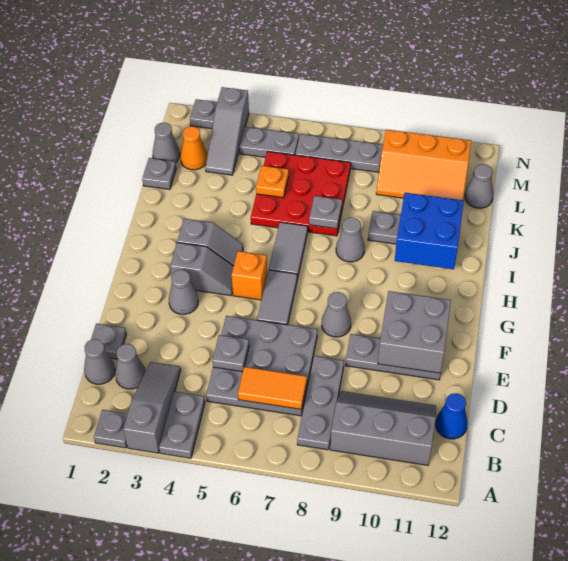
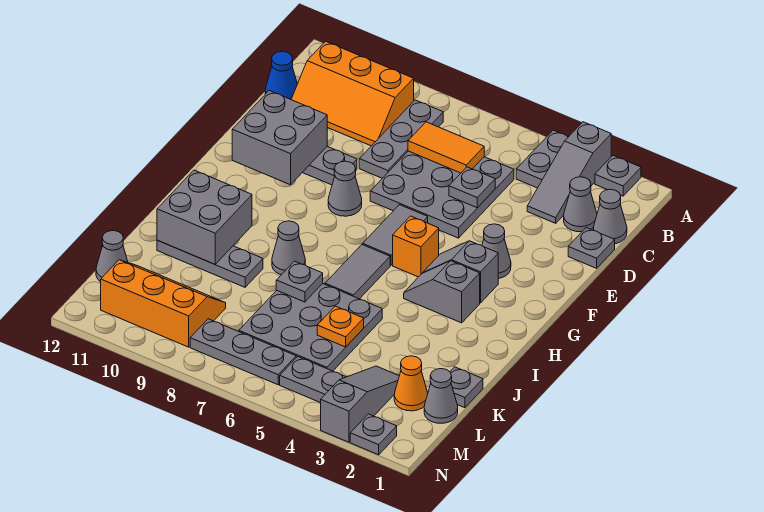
grey 2x3 slope [330,391,436,465] -> orange 2x3 slope [291,41,414,146]
blue 2x2 brick [395,193,464,269] -> grey 2x2 brick [157,170,252,264]
red 3x3 plate [251,151,351,236] -> grey 3x3 plate [239,284,382,371]

